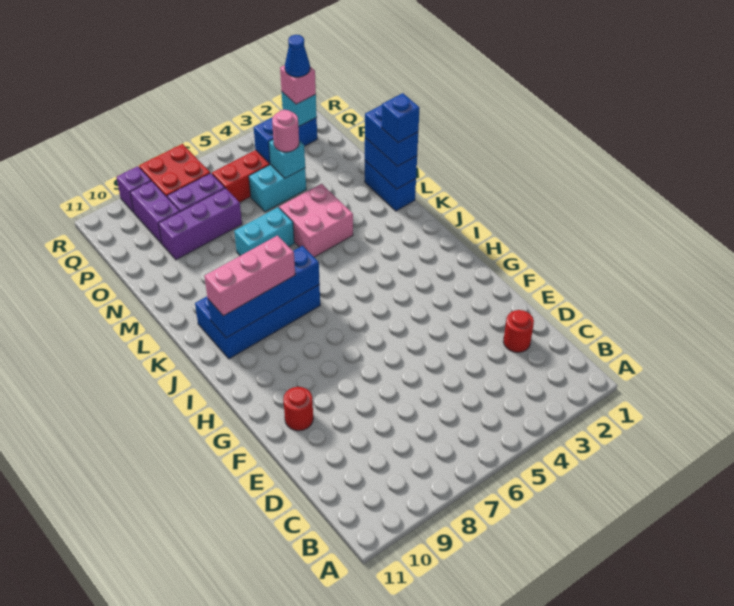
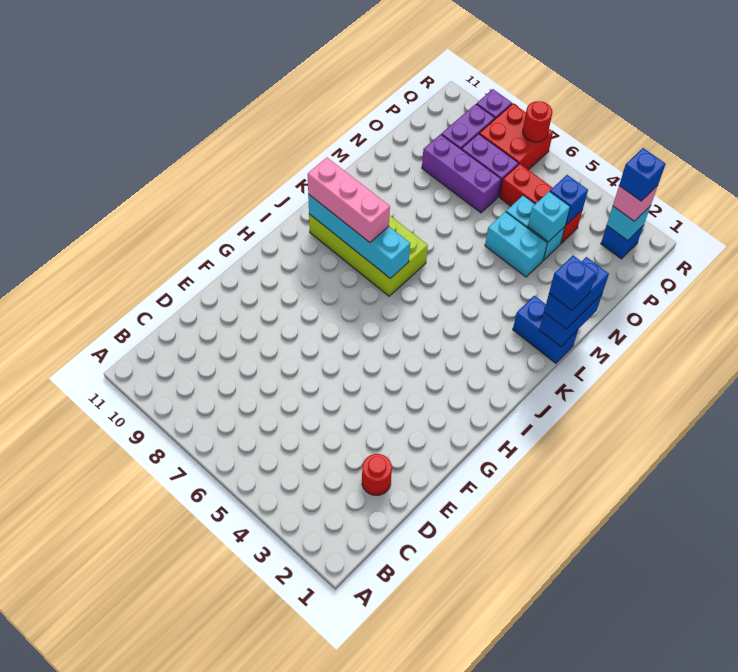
red 1x1 round brick [283,387,313,431] -> red 1x1 round brick moved to [523,101,552,142]
blue 2x4 brick [195,284,320,359] -> lime 2x4 brick [309,214,428,296]
blue 1x4 brick [208,246,320,338] -> cyan 1x4 brick [308,194,410,278]
blue 1x2 brick [365,161,416,211] -> blue 1x2 brick turned to [513,296,578,363]
pink 2x2 brick [279,184,353,257] -> none
cyan 1x2 brick [234,207,294,256] -> cyan 1x2 brick moved to [485,212,547,277]
pink 1x1 round brick [272,110,299,152] -> none
blue 1x1 cone [285,35,310,77] -> blue 1x1 brick [619,148,665,201]

